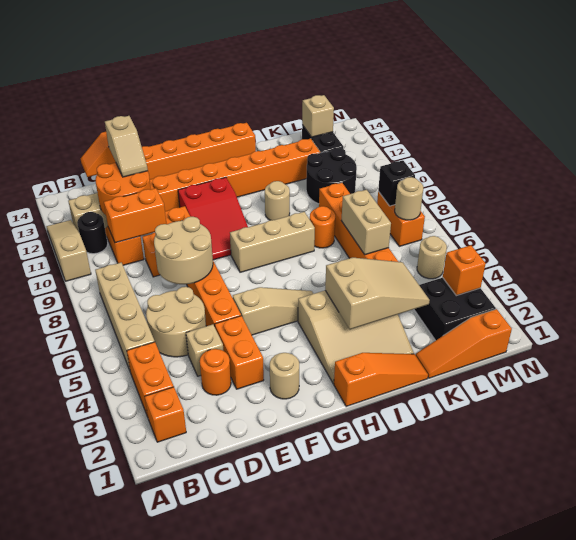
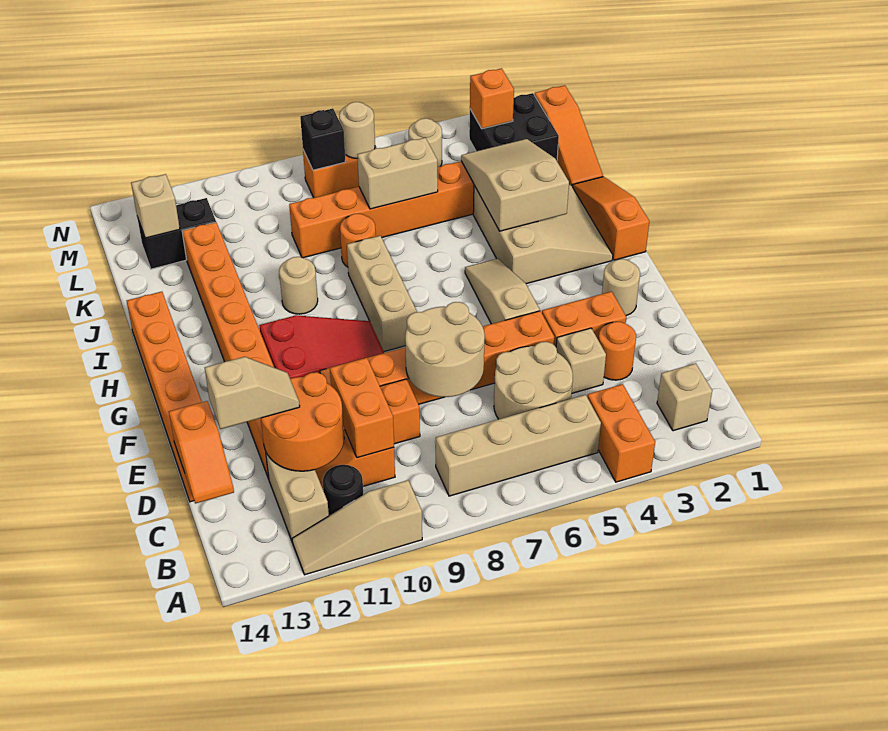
orange 1x1 brick [145,387,186,442] -> tan 1x1 brick [657,363,712,431]
orange 1x2 brick [127,342,174,417] -> orange 1x2 brick turned to [587,384,655,482]
black 2x2 round brick [306,147,357,204] -> none

